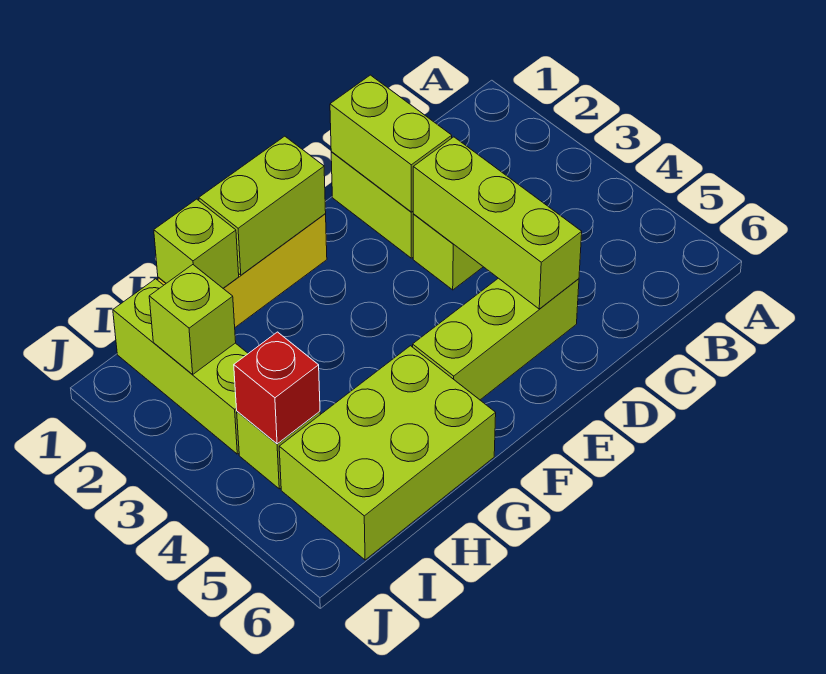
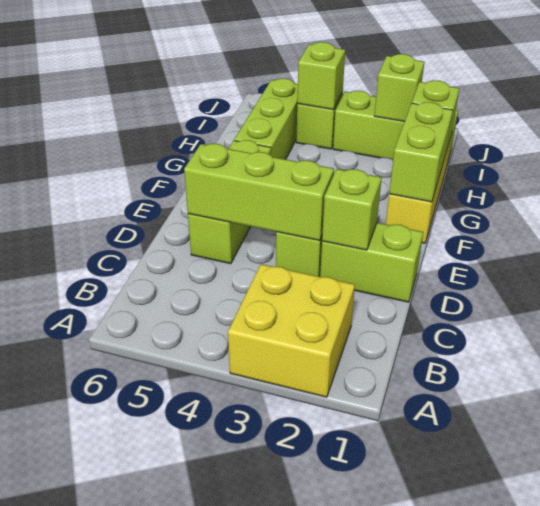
none -> yellow 2x2 brick [228,264,355,397]
lime 1x2 brick [330,75,452,212] -> lime 1x1 brick [322,169,382,250]
lime 2x3 brick [279,346,496,560] -> lime 1x3 brick [234,79,298,159]
red 1x1 brick [234,332,320,444] -> lime 1x1 brick [297,42,345,110]

